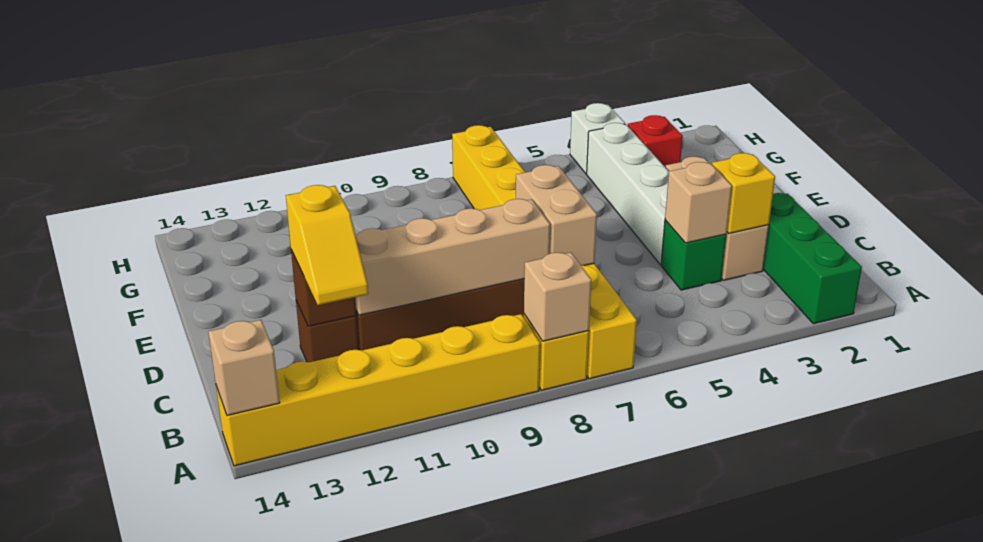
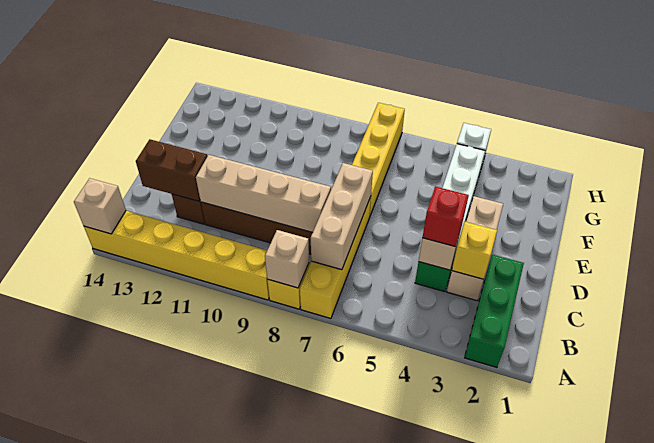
yellow 1x2 slope [286,185,368,305] -> none
tan 1x2 brick [516,165,597,266] -> tan 1x3 brick [311,163,373,270]
brown 1x1 brick [291,250,356,326] -> brown 1x2 brick [136,139,208,201]
red 1x1 brick [628,115,683,167] -> red 1x1 brick moved to [422,186,469,246]

